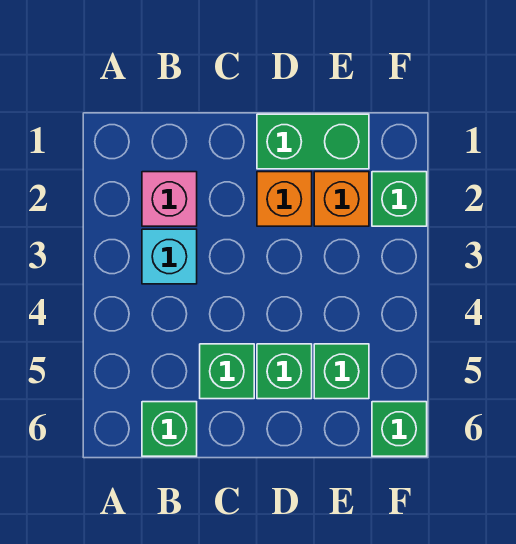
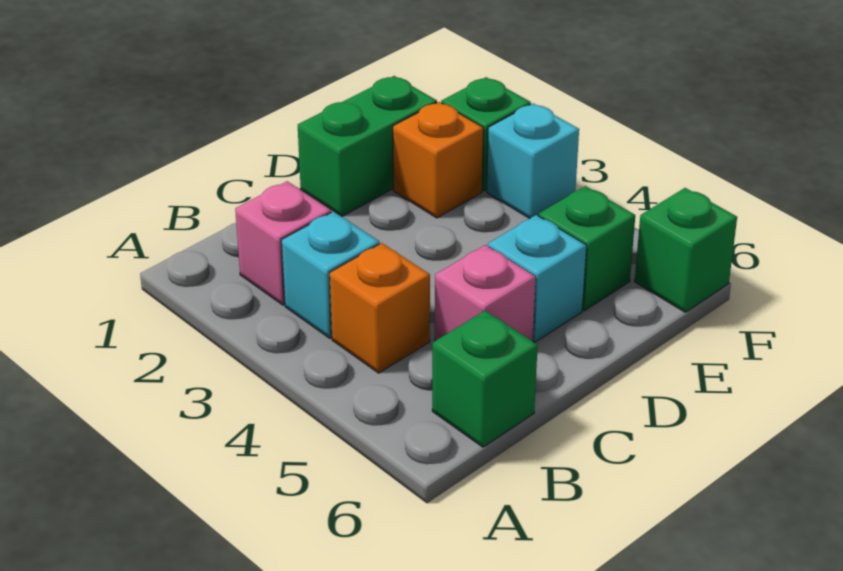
green 1x1 brick [200,344,254,399] -> pink 1x1 brick [435,245,536,341]
orange 1x1 brick [257,172,312,226] -> orange 1x1 brick moved to [330,243,430,373]
green 1x1 brick [257,344,312,399] -> cyan 1x1 brick [488,215,587,342]
none -> cyan 1x1 brick [487,103,579,219]

